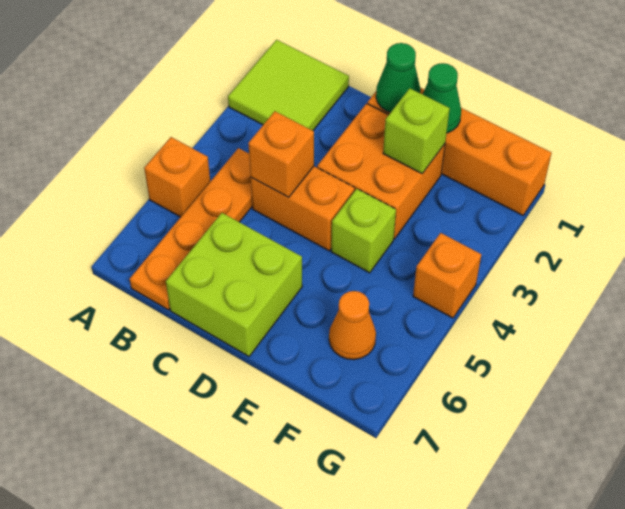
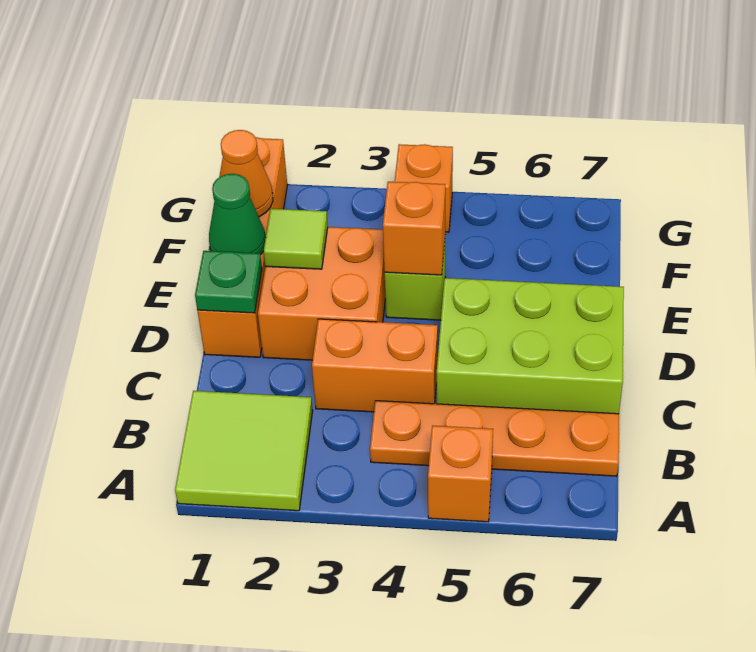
orange 1x2 brick [251,166,355,251] -> orange 1x2 brick turned to [312,319,438,412]
orange 1x1 brick [248,111,314,197] -> orange 1x1 brick moved to [383,182,445,275]
lime 2x2 brick [166,213,302,356] -> lime 2x3 brick [437,278,624,414]
green 1x1 cone [376,43,421,112] -> green 1x1 plate [195,251,262,313]
lime 1x1 brick [383,88,450,173] -> lime 1x1 tile [264,209,328,269]
orange 1x1 cone [329,291,376,360] -> orange 1x1 cone moved to [219,130,273,217]

